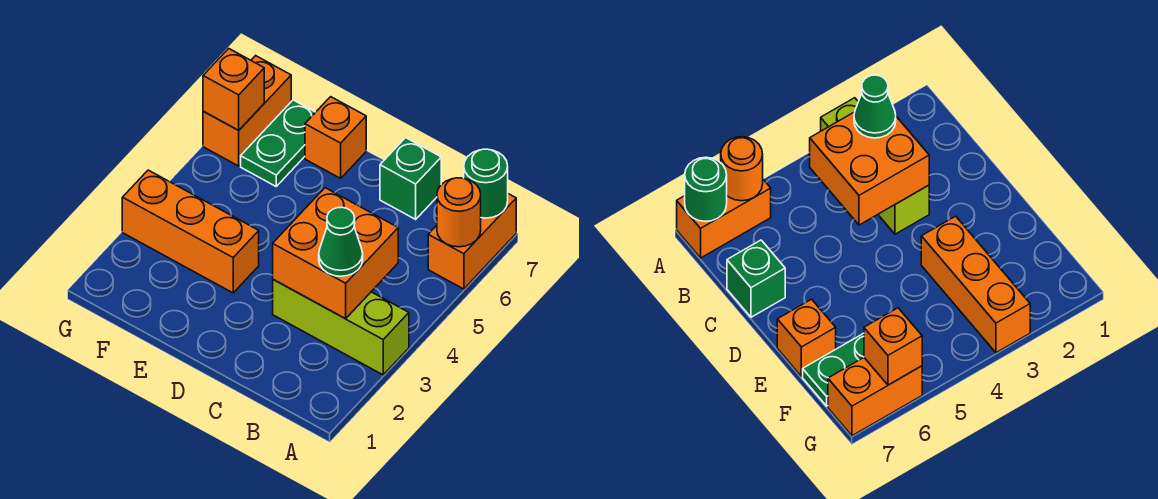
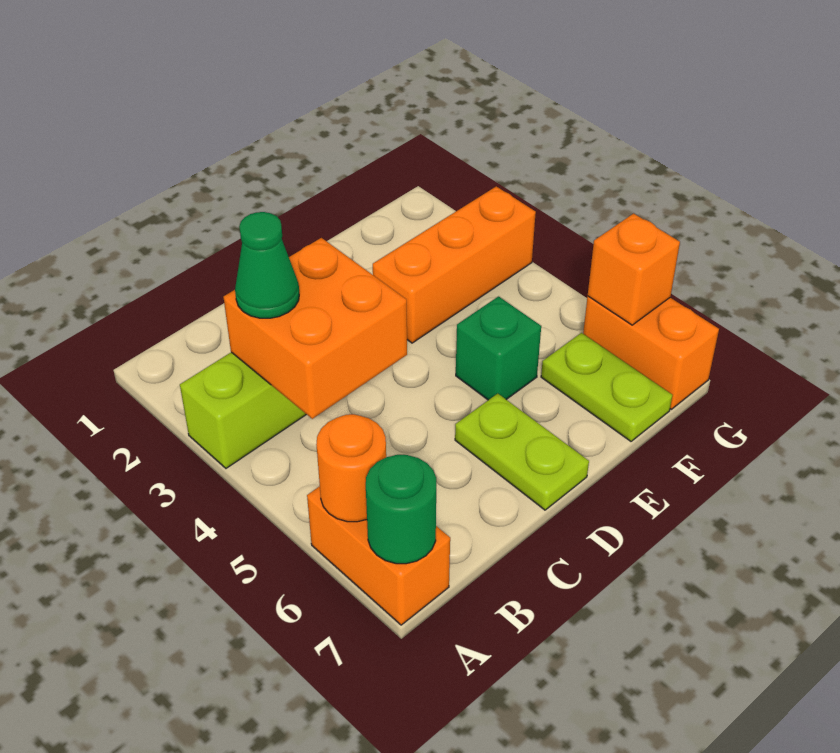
green 1x1 brick [380,138,441,219] -> green 1x1 brick moved to [456,296,541,400]
none -> lime 1x2 plate [455,394,589,510]
orange 1x1 brick [305,97,366,178] -> none
green 1x2 plate [241,100,315,186] -> lime 1x2 plate [541,333,672,441]

